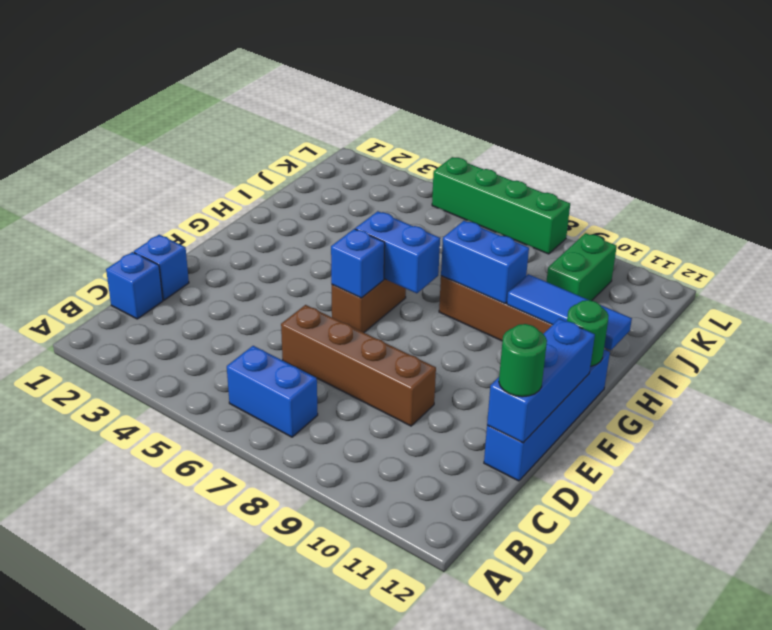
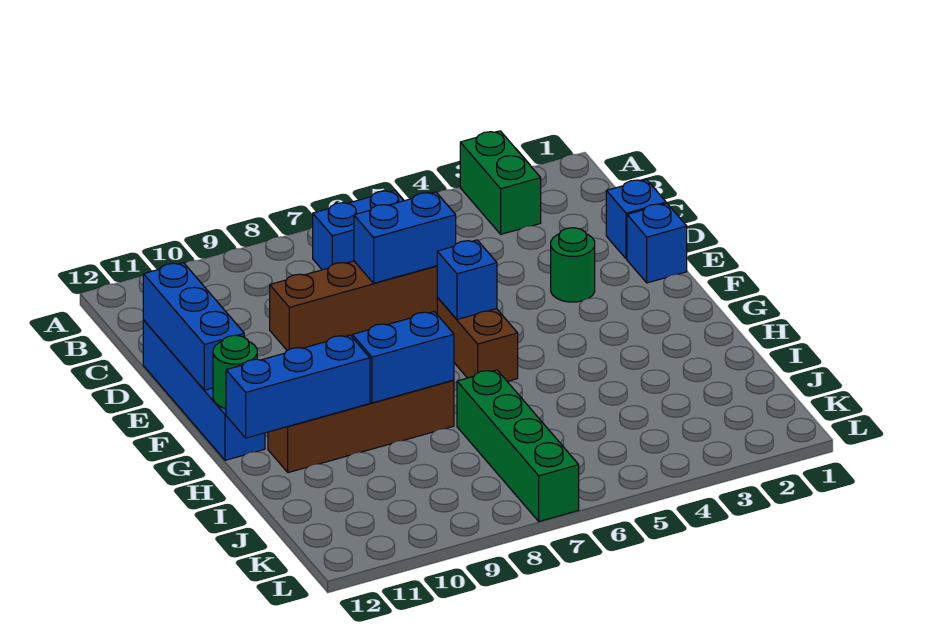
blue 1x1 brick [106,252,163,319] -> blue 1x1 brick moved to [627,203,687,283]
green 1x1 round brick [499,324,547,397] -> green 1x1 round brick moved to [551,228,595,302]
blue 1x2 brick [355,211,440,293] -> blue 1x2 brick moved to [354,192,456,283]
blue 1x3 tile [507,274,632,350] -> blue 1x3 brick [226,335,370,438]
green 1x2 brick [546,233,617,301] -> green 1x2 brick moved to [460,131,541,234]
green 1x4 brick [432,157,570,254] -> green 1x4 brick turned to [457,370,579,521]

